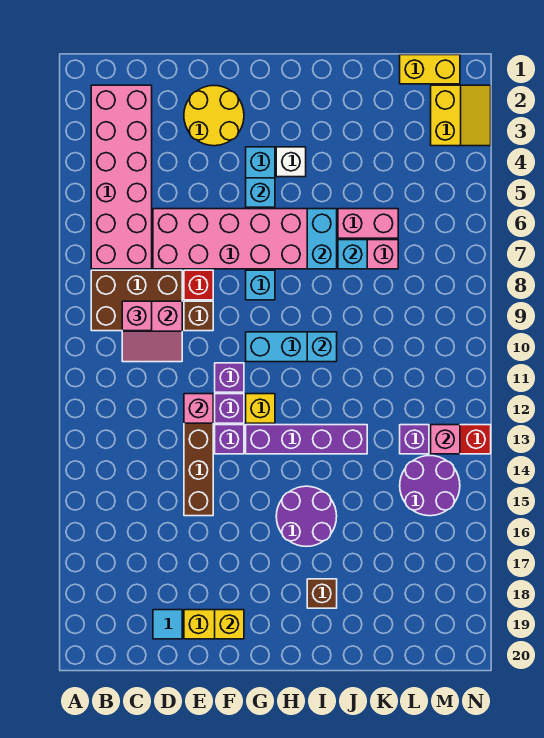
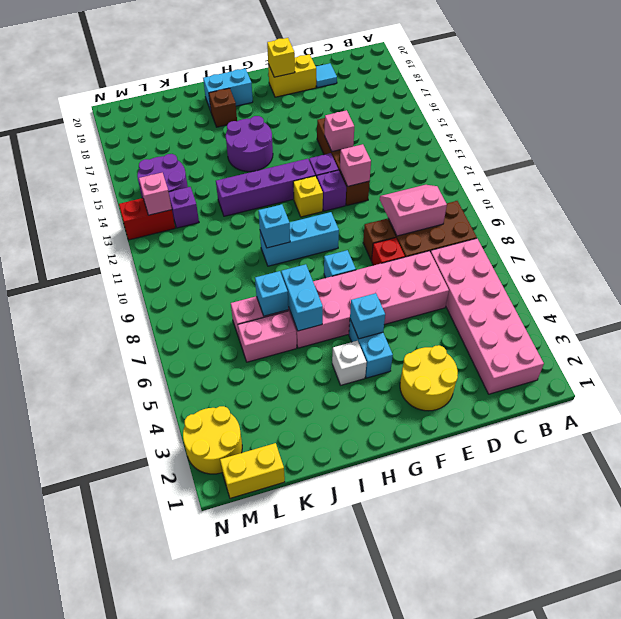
pink 1x1 brick [122,301,152,331] -> pink 1x1 brick moved to [325,110,354,152]
purple 1x1 brick [215,363,244,392] -> none
none -> cyan 1x2 brick [203,68,253,111]
yellow 2x2 slope [431,85,491,146] -> yellow 2x2 round brick [183,406,242,474]

